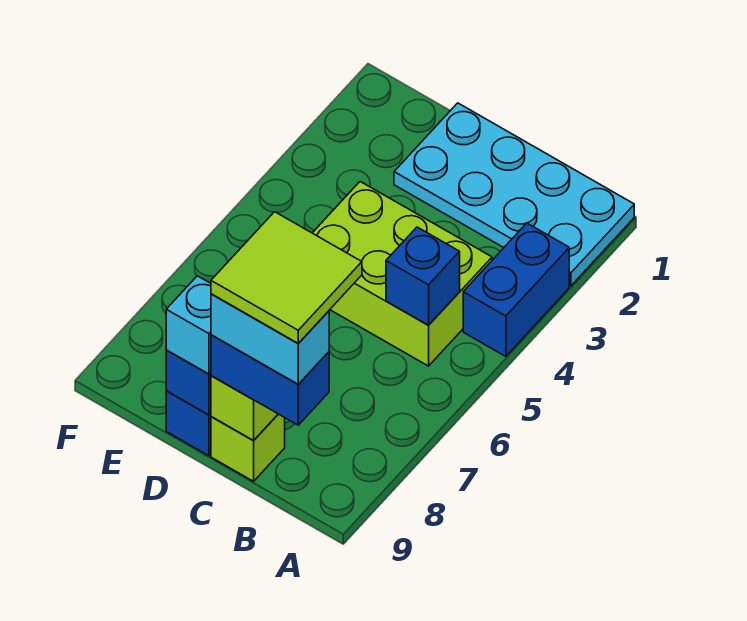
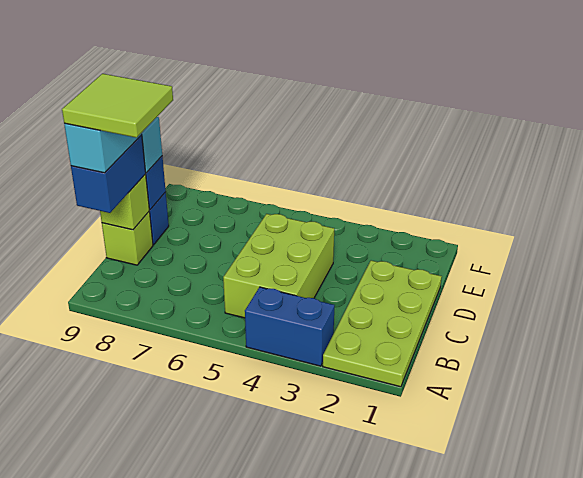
cyan 2x4 plate [394,103,634,286] -> lime 2x4 plate [323,261,442,387]
blue 1x1 brick [386,227,460,325] -> none

